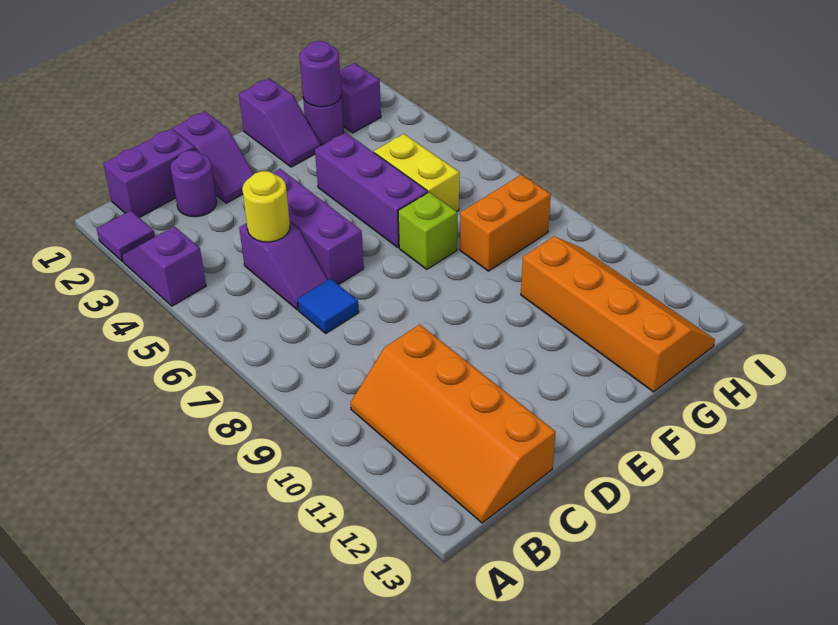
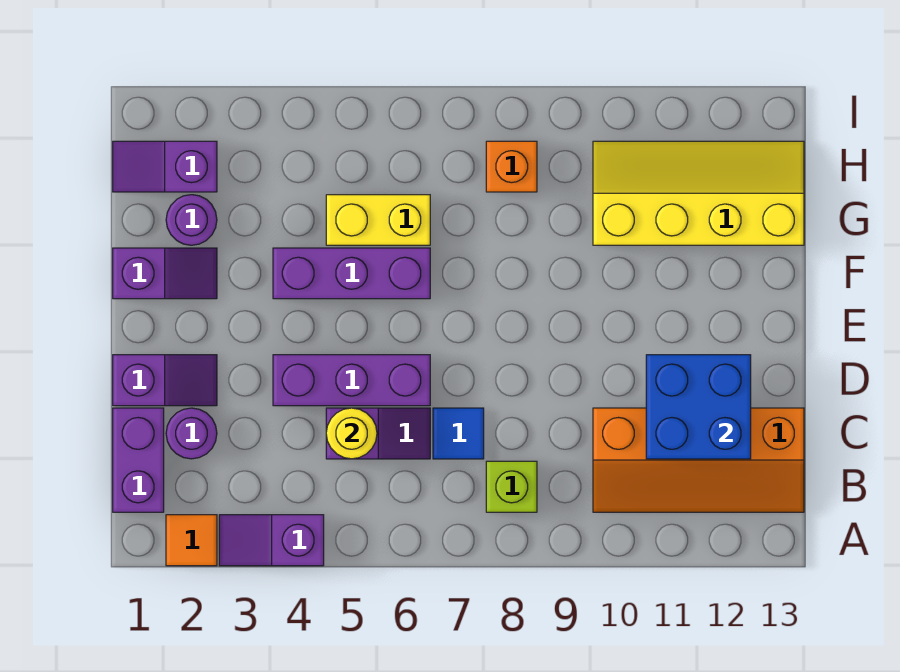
purple 1x1 tile [97,211,155,261] -> orange 1x1 tile [166,515,217,566]
none -> blue 2x2 brick [646,355,751,459]
lime 1x1 brick [398,192,457,269] -> lime 1x1 brick moved to [486,461,537,512]
purple 1x1 round brick [300,41,341,107] -> none
orange 1x2 brick [460,175,551,271] -> orange 1x1 brick [486,141,537,192]
orange 2x4 slope [521,236,715,392] -> yellow 2x4 slope [593,141,804,245]

